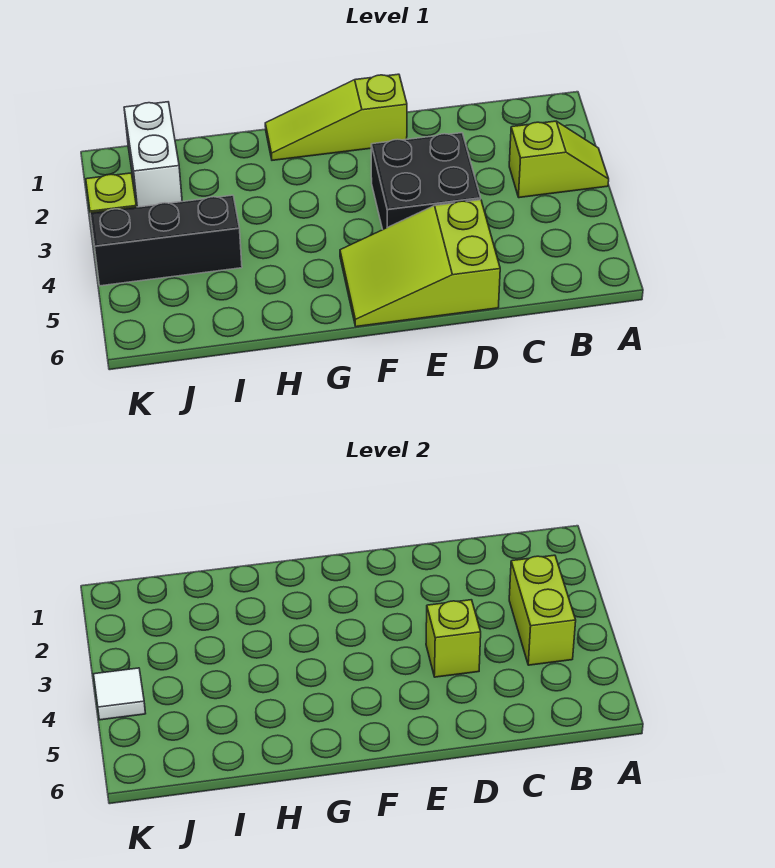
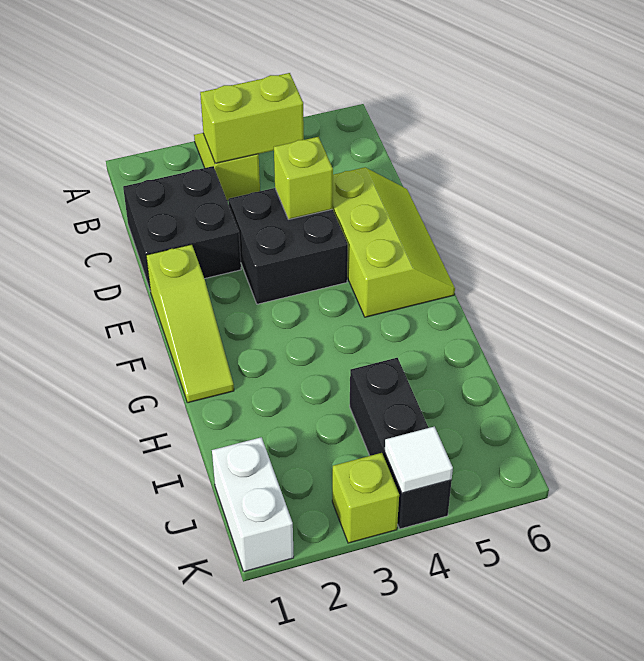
none -> black 2x2 brick [123,166,241,291]
lime 2x3 slope [340,200,500,327] -> lime 2x3 slope turned to [333,167,455,317]
white 1x2 brick [124,102,182,207] -> white 1x2 brick turned to [212,437,294,572]

